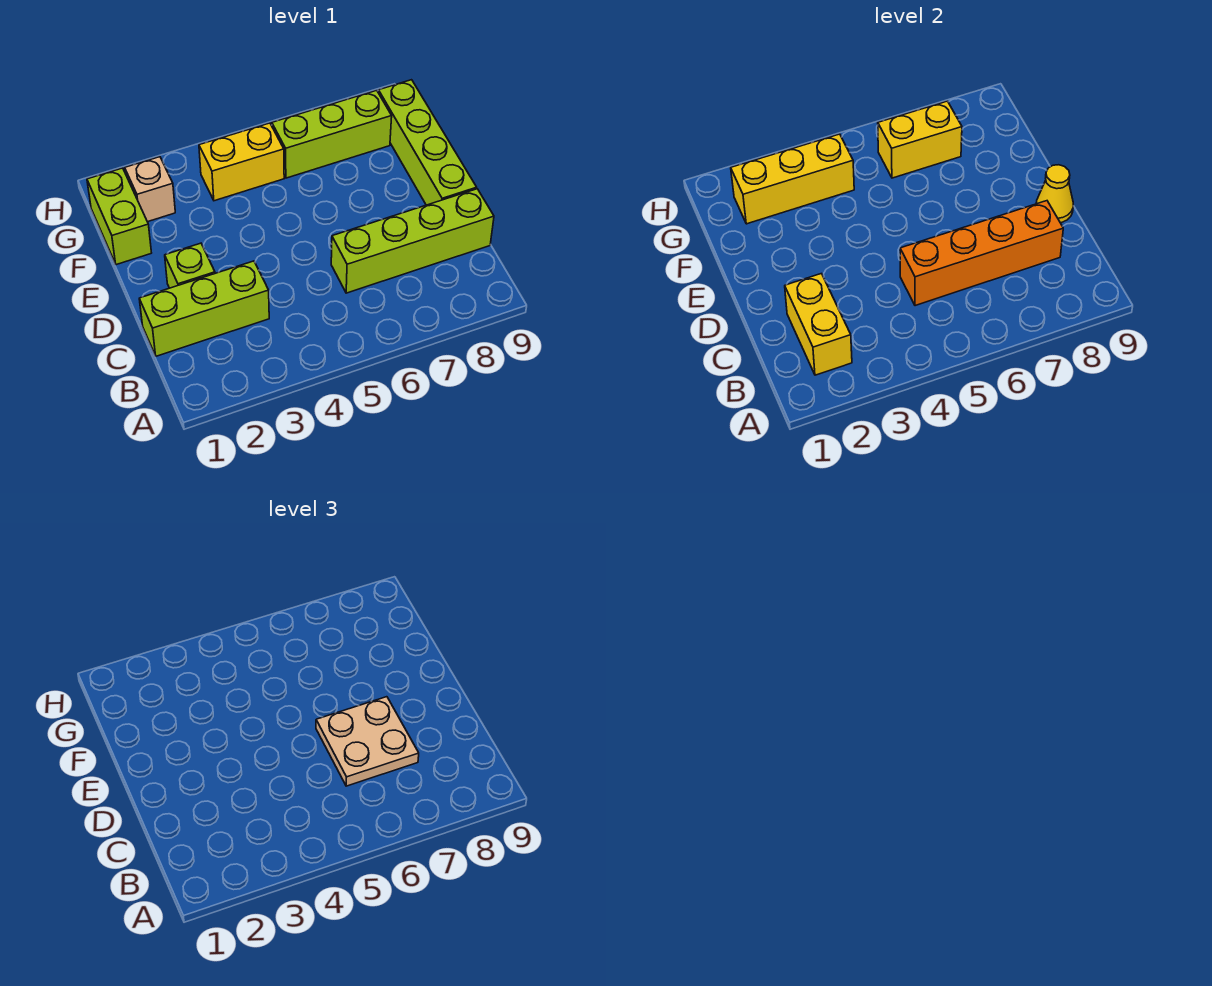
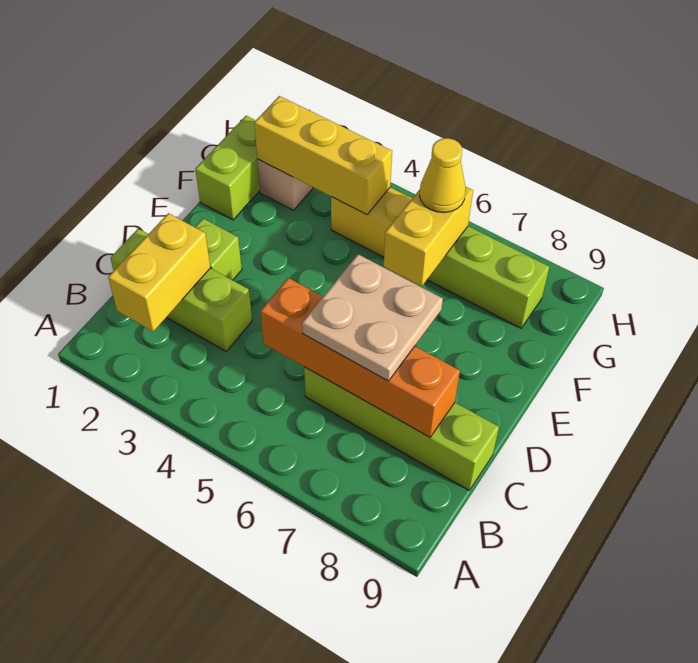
lime 1x4 brick [378,80,477,205] -> none
yellow 1x1 cone [1036,165,1073,223] -> yellow 1x1 cone moved to [420,138,466,213]
yellow 1x2 brick [878,101,962,178] -> yellow 1x2 brick turned to [384,187,473,286]

